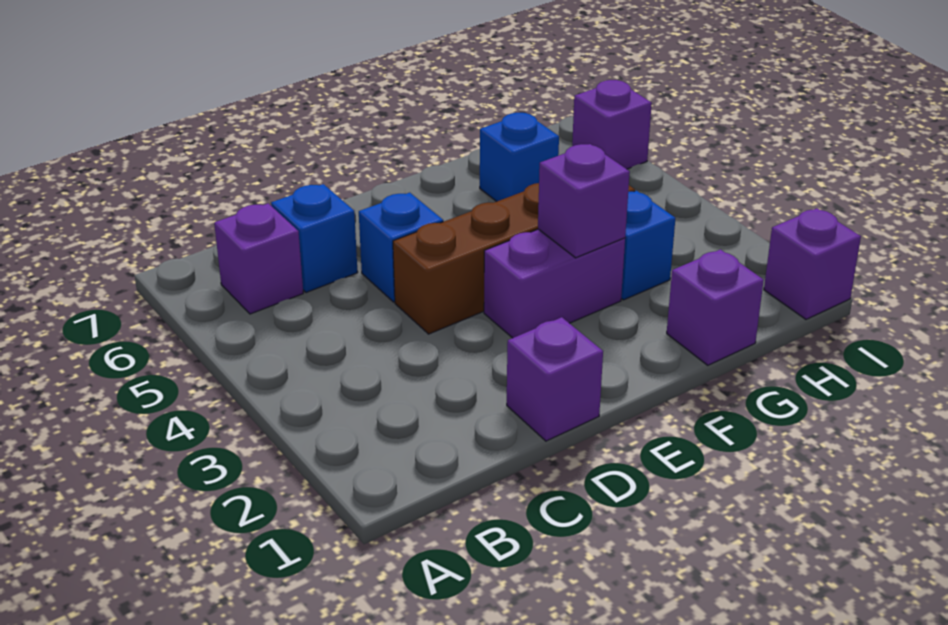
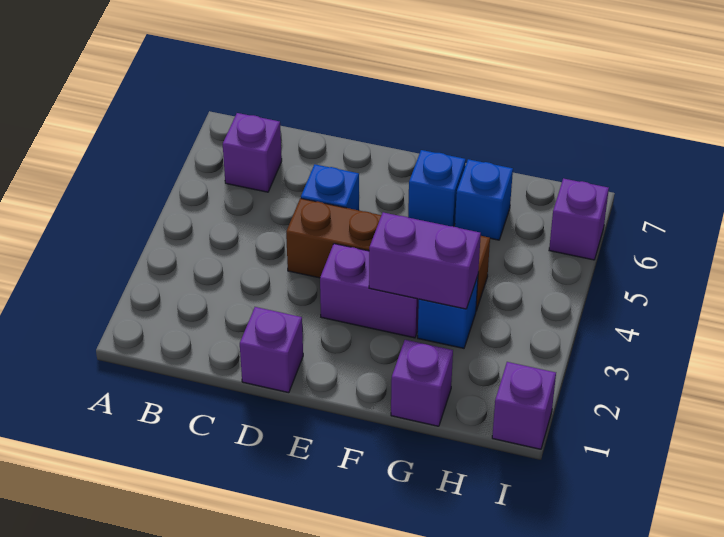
blue 1x1 brick [271,184,358,292] -> blue 1x1 brick moved to [408,150,466,227]
purple 1x1 brick [538,144,630,258] -> purple 1x2 brick [369,212,481,309]

